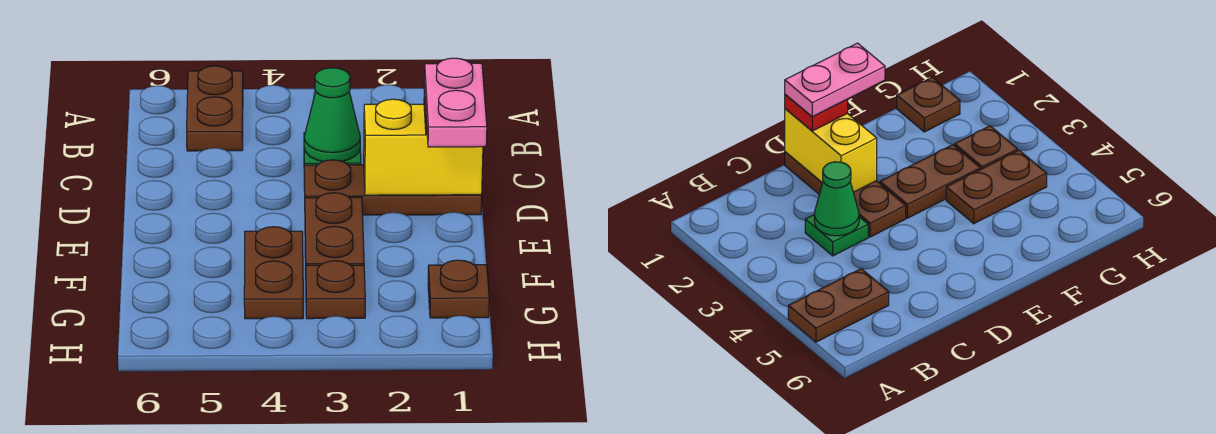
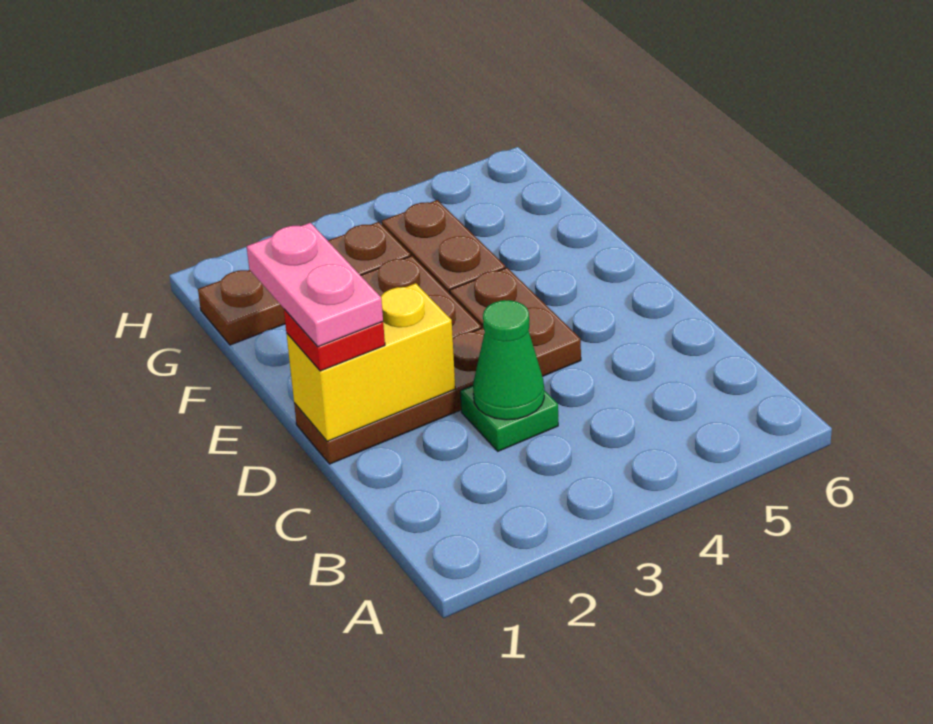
brown 1x2 plate [187,66,243,151] -> brown 1x2 plate moved to [450,268,581,376]

